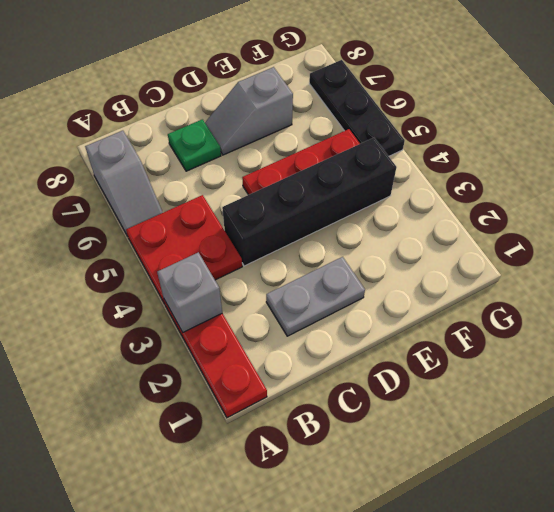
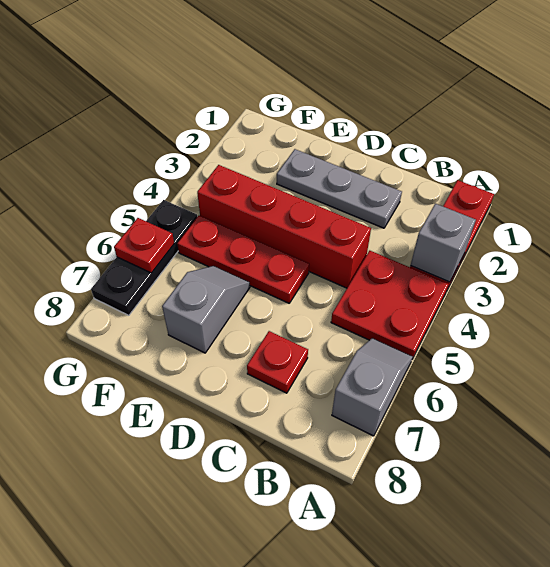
grey 1x2 plate [266,257,365,336] -> grey 1x3 plate [277,149,402,228]
black 1x4 brick [222,138,397,266] -> red 1x4 brick [197,165,371,288]
green 1x1 plate [168,119,221,171] -> red 1x1 plate [247,331,308,393]
grey 1x2 slope [205,67,293,155] -> grey 1x2 slope turned to [162,266,250,353]
none -> red 1x1 plate [114,218,174,273]

